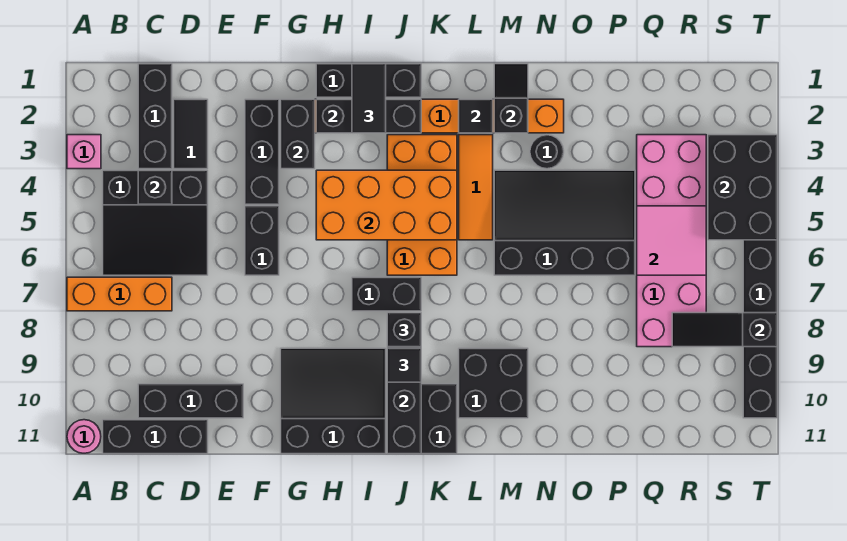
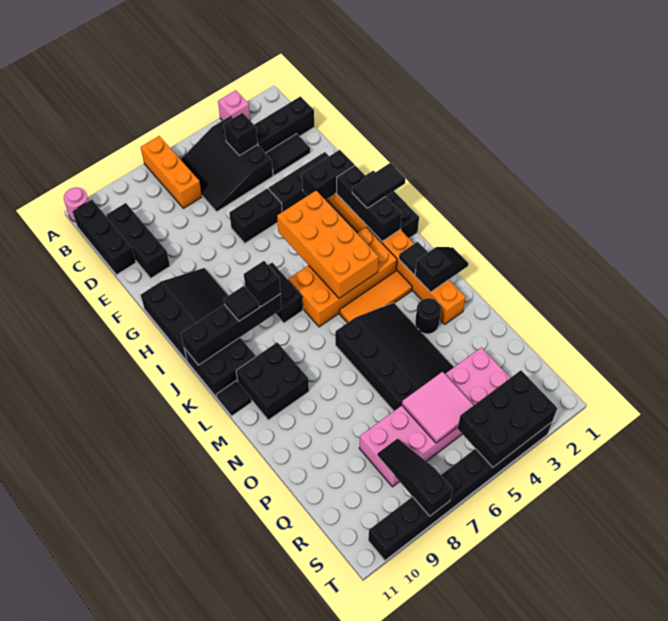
none -> black 1x1 tile [216,381,252,416]

